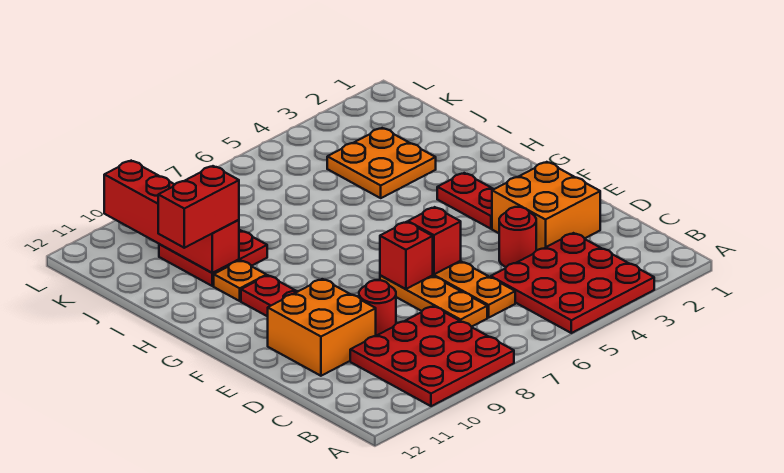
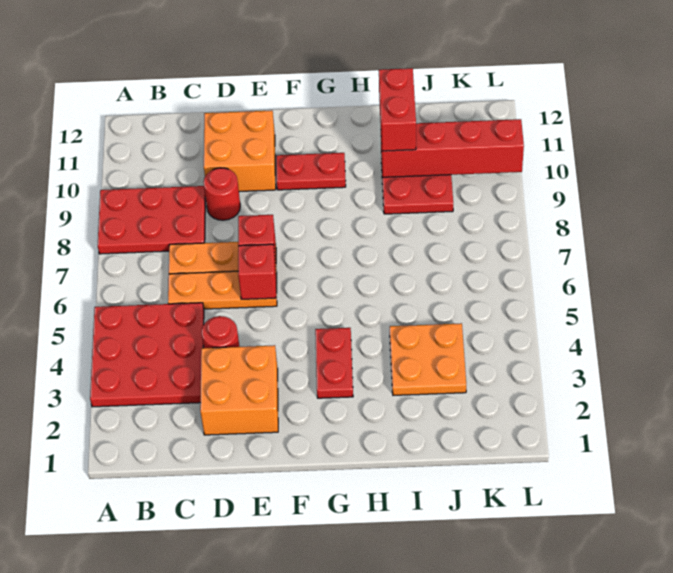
red 3x3 plate [350,306,514,406] -> red 2x3 plate [98,186,205,254]
red 1x2 plate [437,173,494,229] -> red 1x2 plate turned to [315,328,353,398]
orange 1x1 plate [214,260,266,301] -> none

